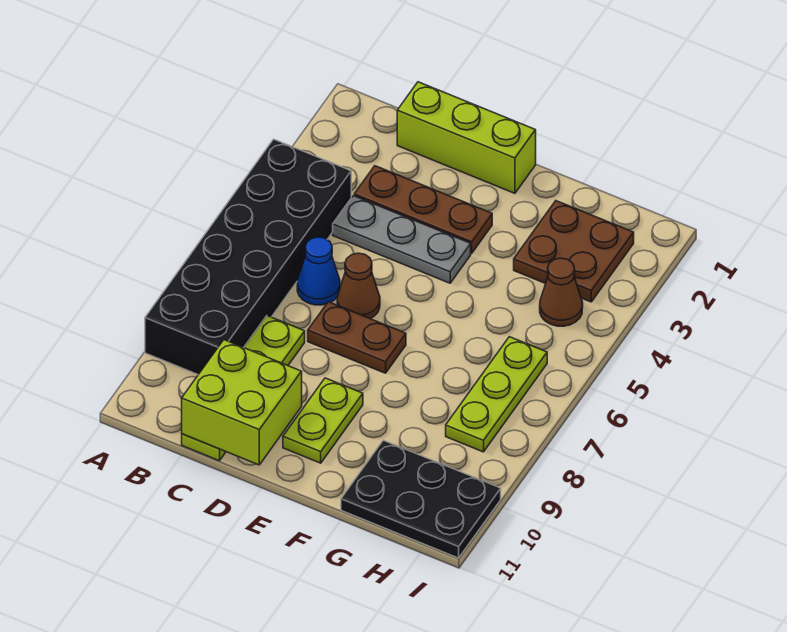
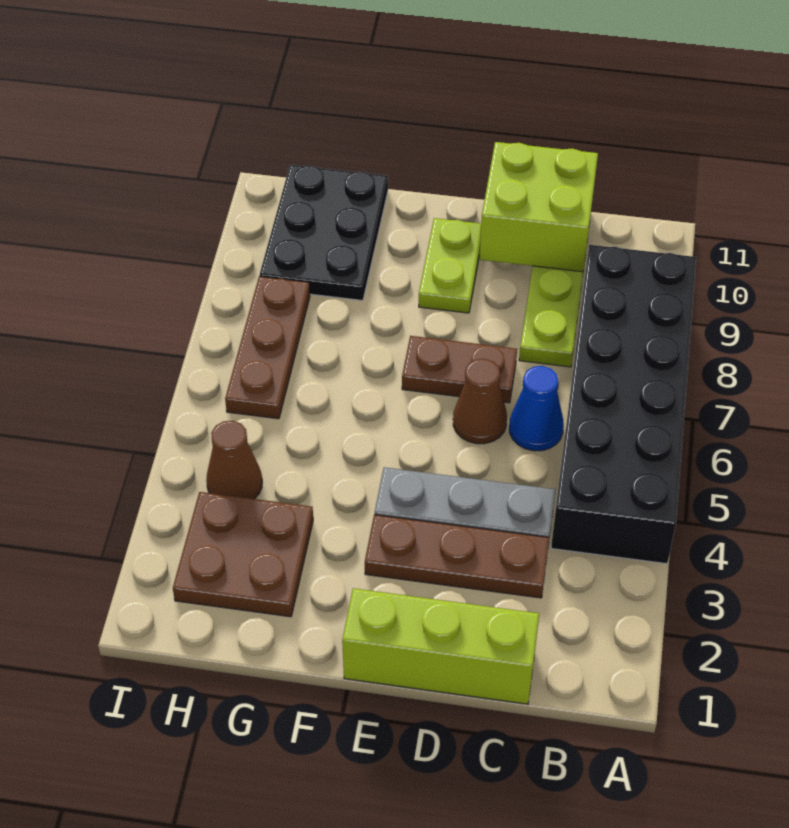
black 2x3 plate [341,440,501,558] -> black 2x3 plate turned to [260,165,388,300]
lime 1x3 plate [446,337,547,452] -> brown 1x3 plate [225,276,310,419]

